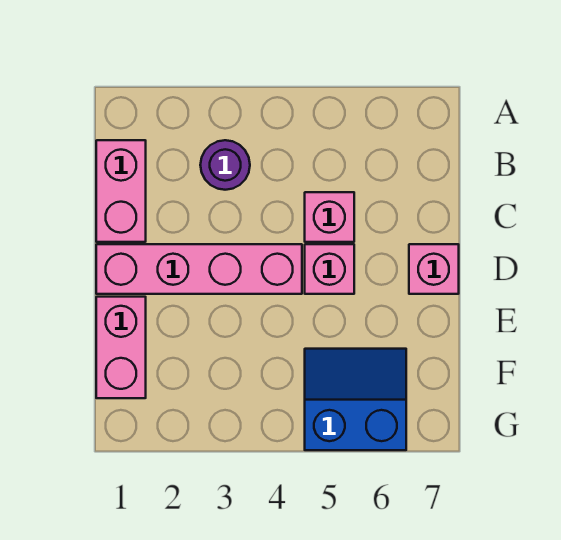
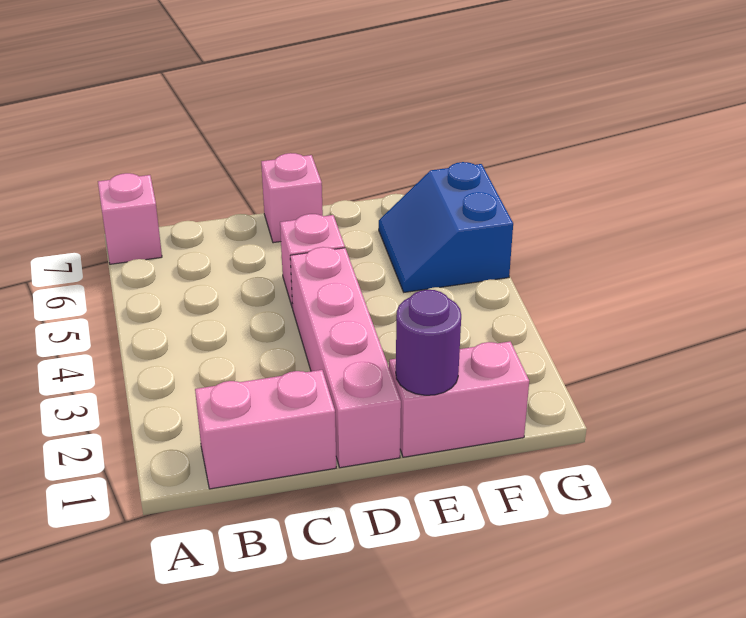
purple 1x1 round brick [200,140,250,190] -> purple 1x1 round brick moved to [396,289,461,395]
pink 1x1 brick [305,192,354,242] -> pink 1x1 brick moved to [98,173,162,264]

